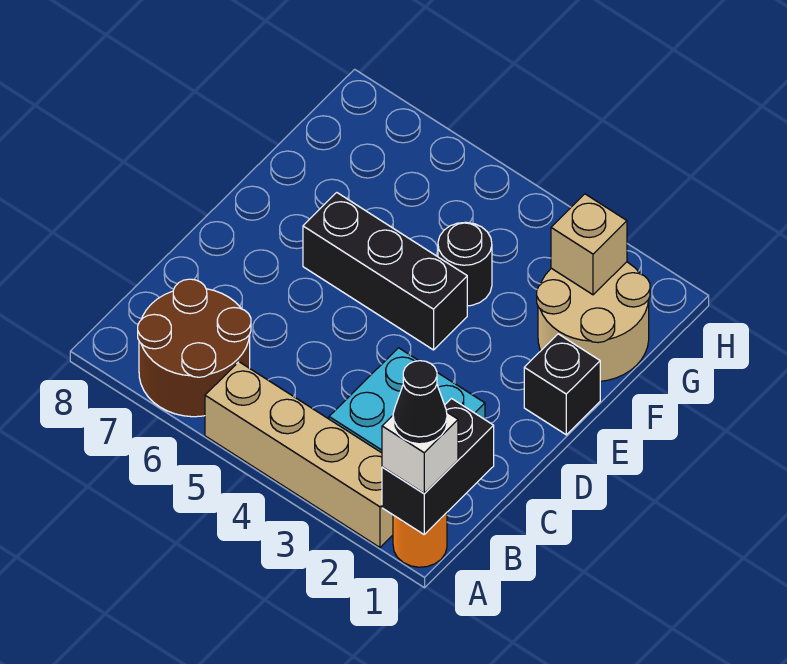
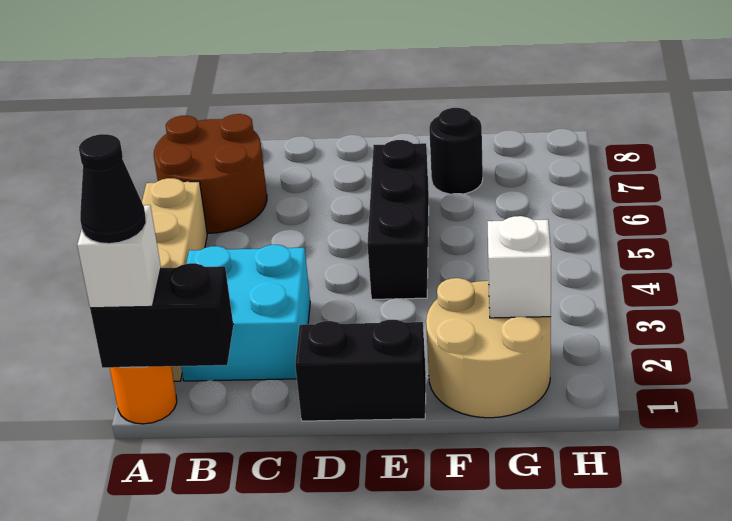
black 1x1 brick [524,334,600,435] -> black 1x2 brick [295,320,426,421]
black 1x1 round brick [438,222,492,306] -> black 1x1 round brick moved to [429,108,483,194]
tan 1x1 brick [551,194,627,295] -> white 1x1 brick [487,216,551,318]

